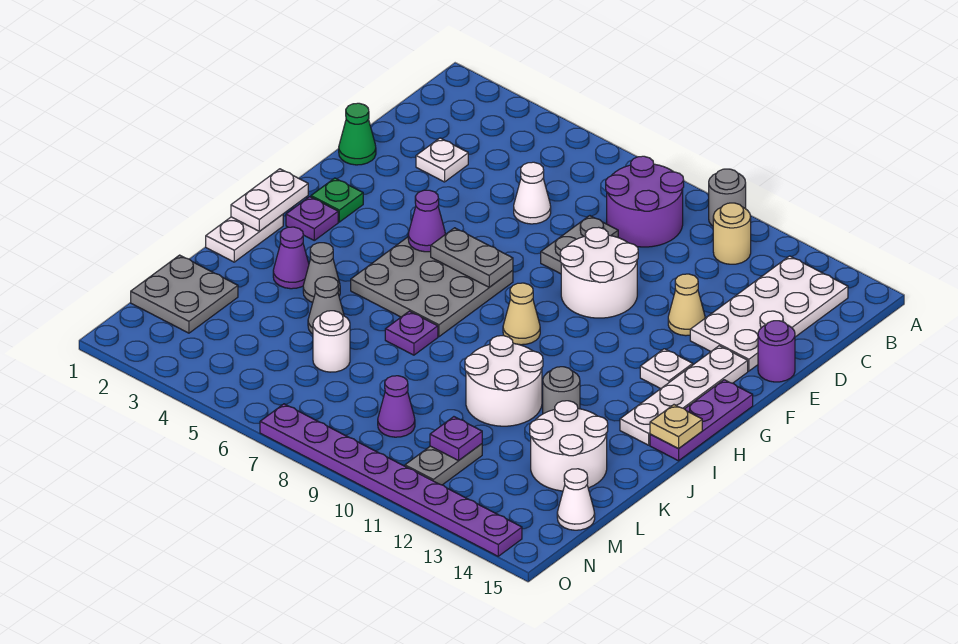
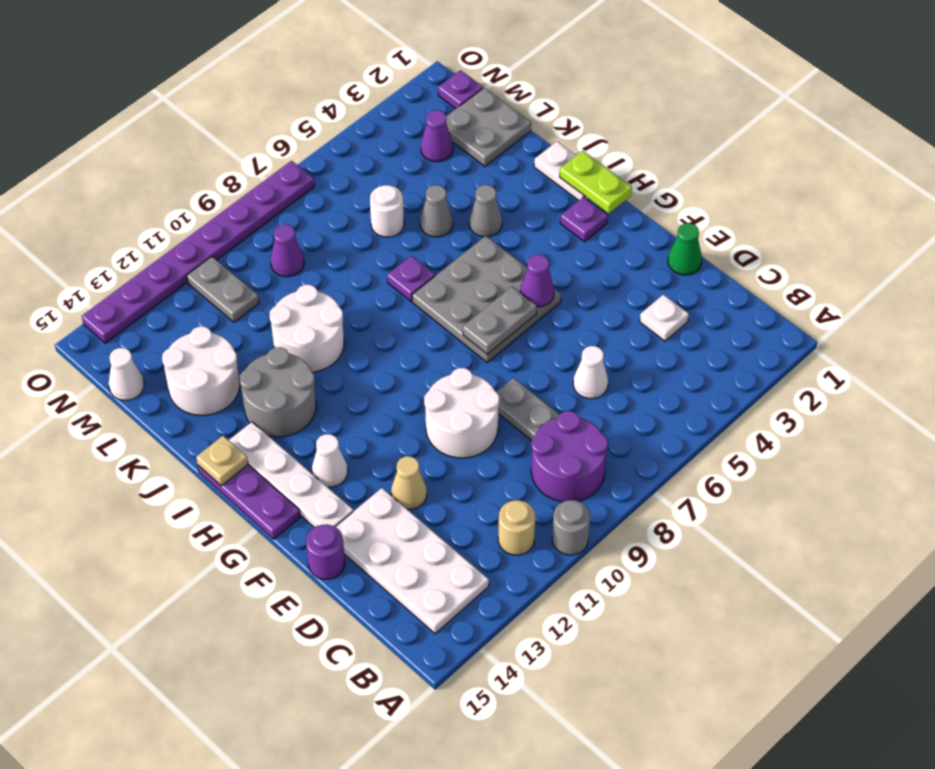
green 1x1 plate [311,178,363,222] -> none
white 1x1 plate [640,349,693,389] -> white 1x1 cone [312,434,348,487]
white 1x2 plate [231,169,308,231] -> lime 1x2 plate [560,151,632,214]
tan 1x1 cone [503,283,540,345] -> none
purple 1x1 cone [273,227,309,289] -> purple 1x1 cone moved to [421,110,453,162]
grey 1x1 round brick [543,367,580,414] -> grey 2x2 round brick [240,347,316,437]
purple 1x1 plate [430,417,482,461] -> purple 1x1 plate moved to [438,70,483,109]

